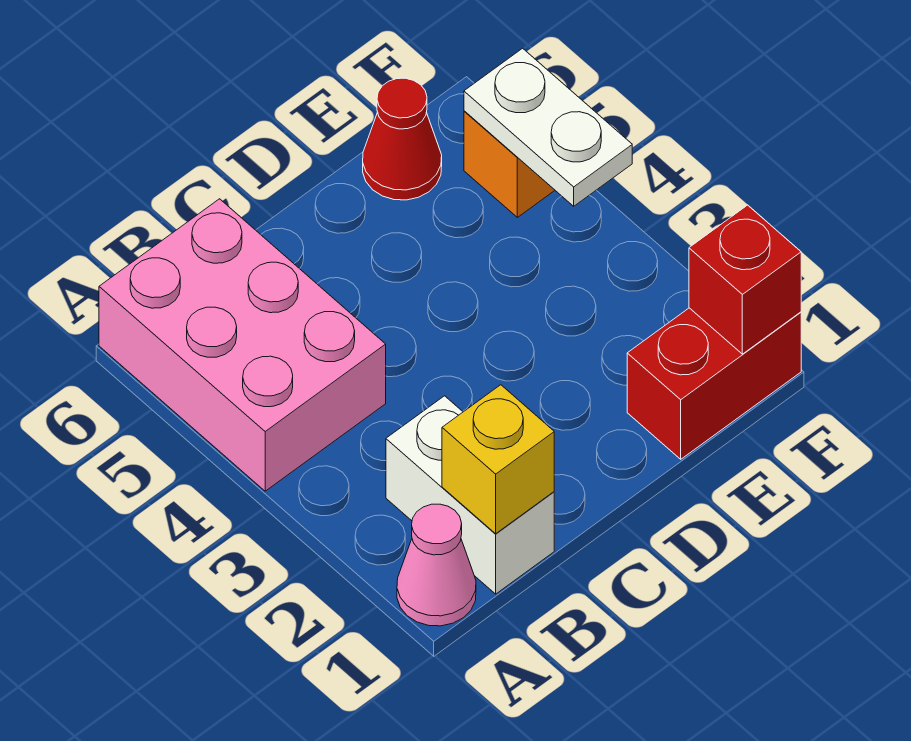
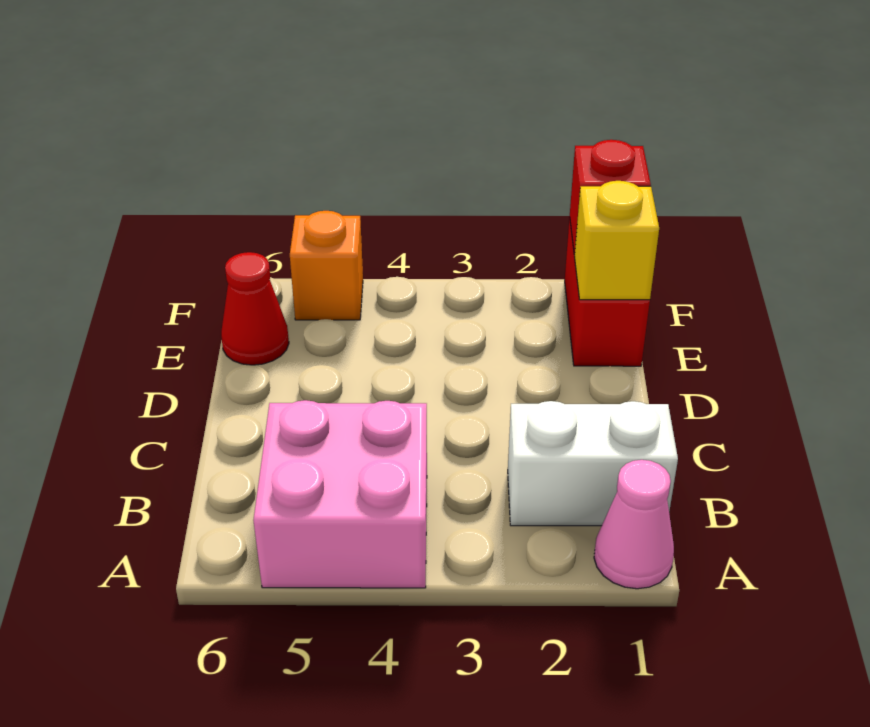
pink 2x3 brick [99,199,386,491] -> pink 2x2 brick [253,400,427,588]
yellow 1x1 brick [442,385,554,534] -> yellow 1x1 brick moved to [574,181,659,300]
white 1x2 plate [464,48,632,206] -> none

